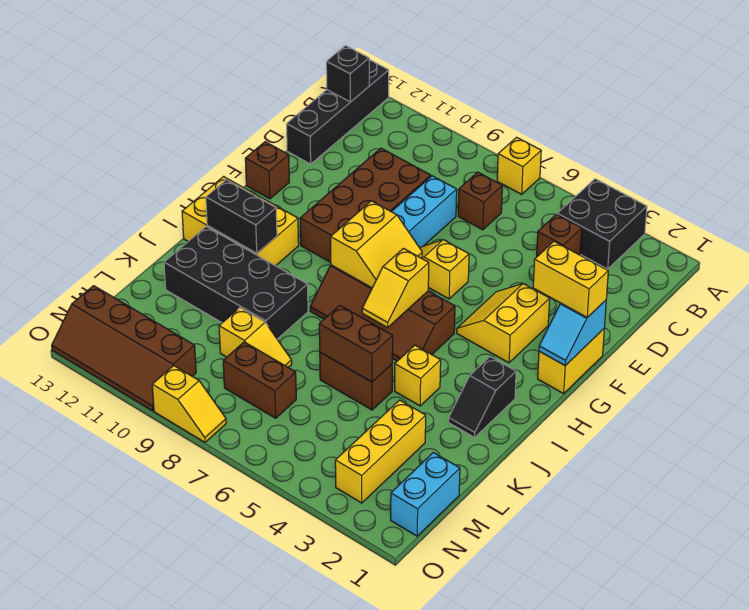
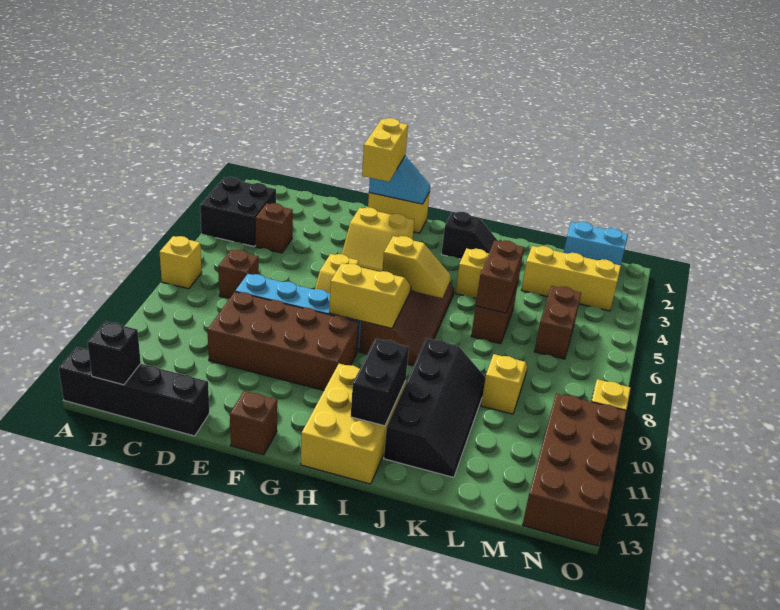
black 2x4 brick [164,226,308,339] -> black 2x4 slope [384,338,486,477]
brown 1x2 brick [223,342,296,418] -> brown 1x2 brick moved to [534,286,581,359]
brown 2x4 slope [52,286,196,411] -> brown 2x4 brick [523,393,626,546]

